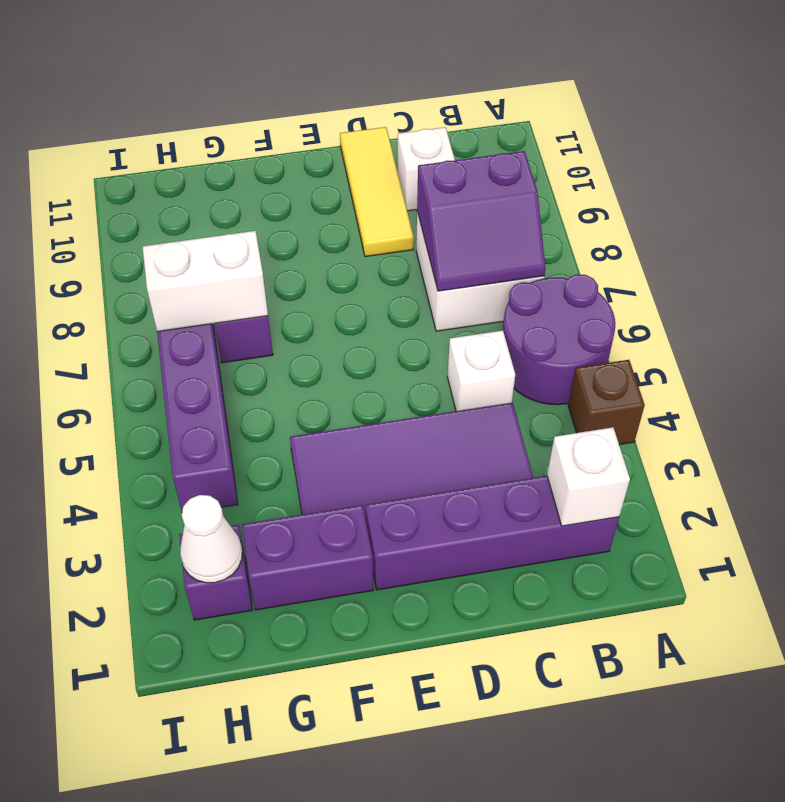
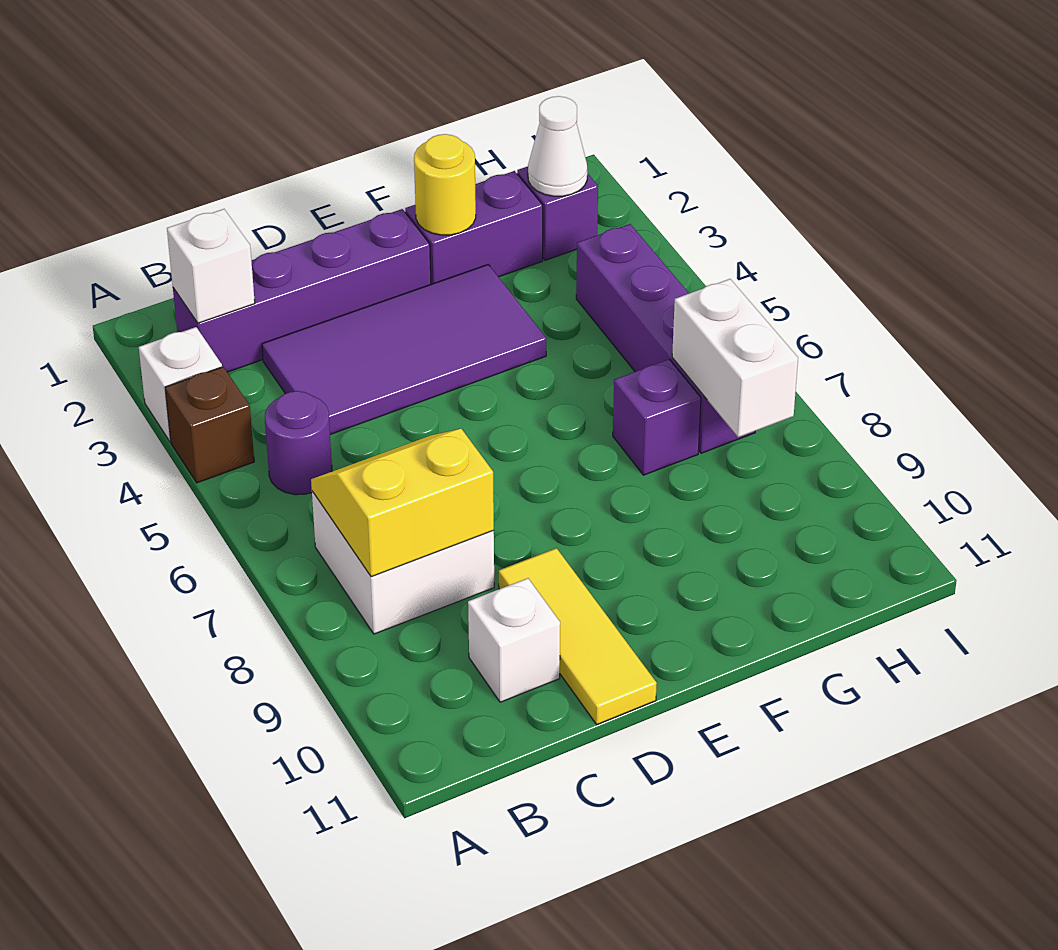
purple 2x2 round brick [503,274,615,405] -> purple 1x1 round brick [265,391,332,495]
purple 2x2 slope [417,151,546,291] -> yellow 2x2 slope [311,429,494,577]
white 1x1 brick [447,331,515,411] -> white 1x1 brick moved to [139,327,222,442]
none -> yellow 1x1 round brick [414,134,476,235]
white 1x2 brick [143,231,268,332] -> white 1x2 brick turned to [672,279,798,437]

